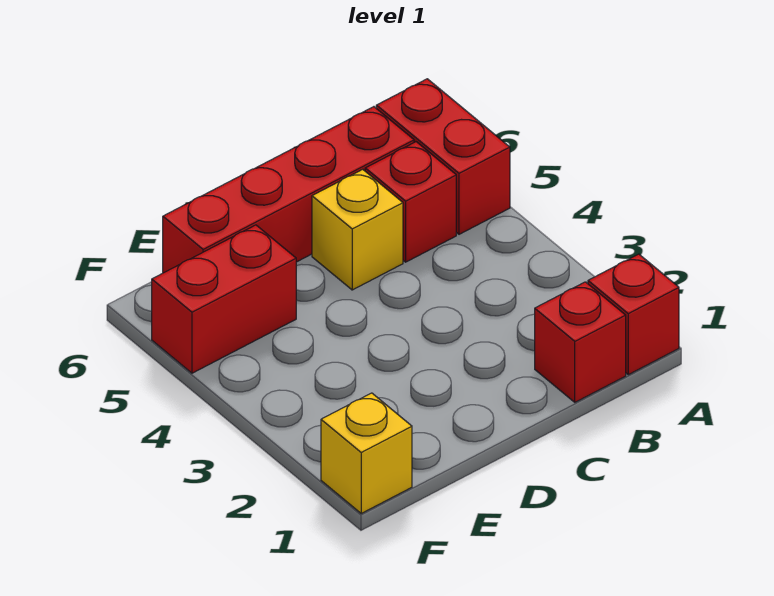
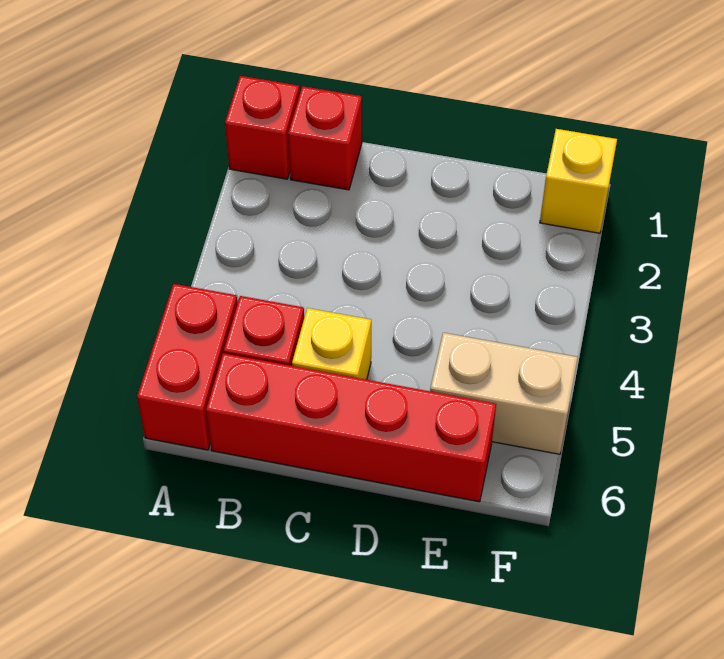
red 1x2 brick [152,225,296,373] -> tan 1x2 brick [430,333,578,454]

